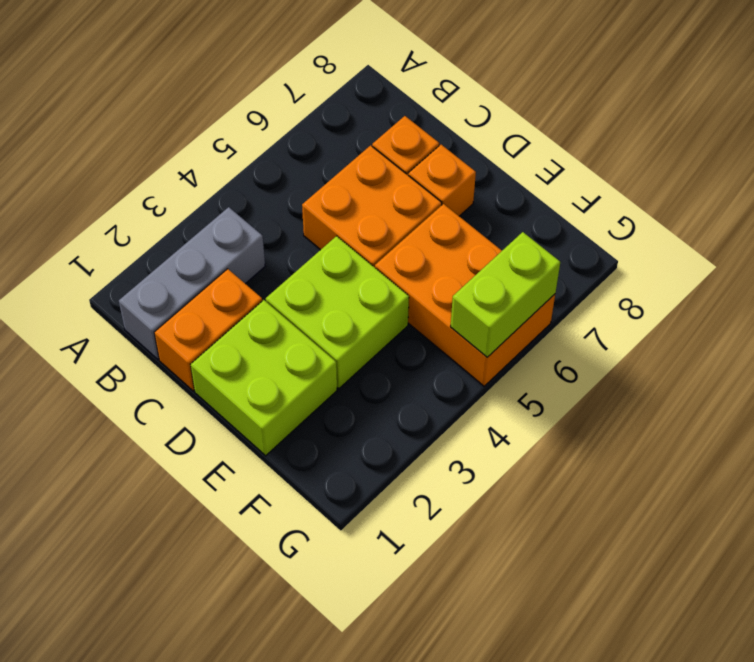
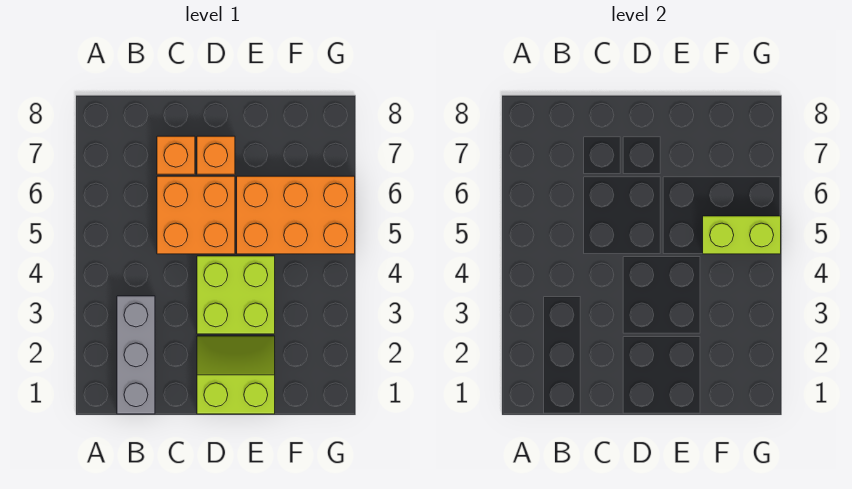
orange 1x2 brick [154,269,262,391] -> none
lime 2x2 brick [191,300,337,456] -> lime 2x2 slope [197,336,275,414]
lime 1x2 brick [451,232,560,357] -> lime 1x2 brick turned to [703,216,781,254]

